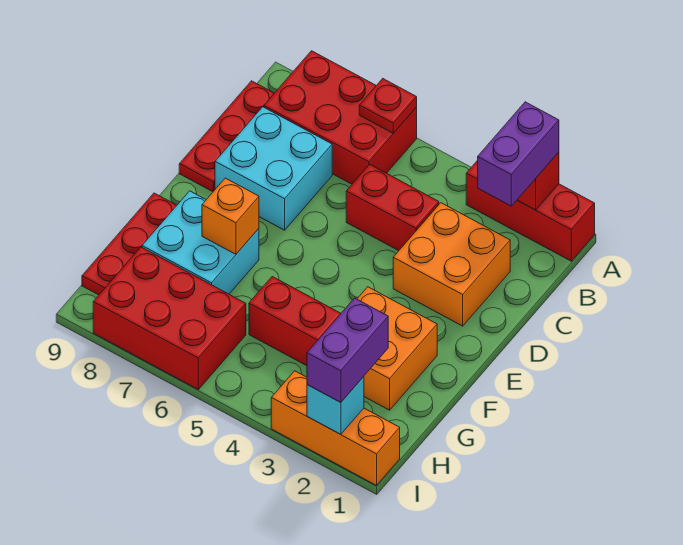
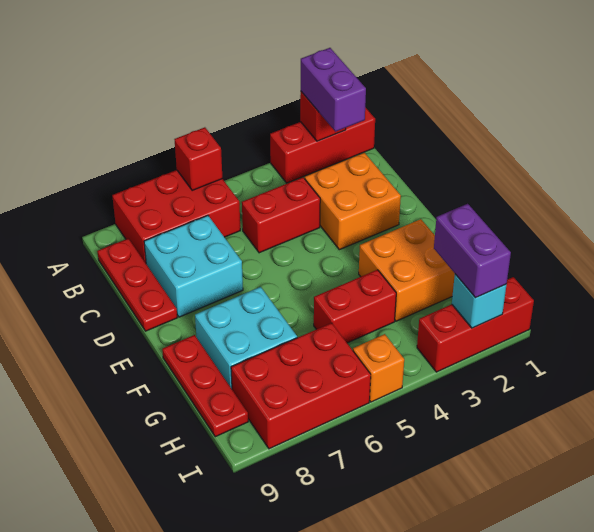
red 1x1 plate [359,79,417,133] -> red 1x1 brick [174,127,222,191]
orange 1x1 brick [202,178,259,254] -> orange 1x1 brick moved to [353,334,404,402]
orange 1x3 brick [271,371,400,485] -> red 1x3 brick [417,277,534,372]

